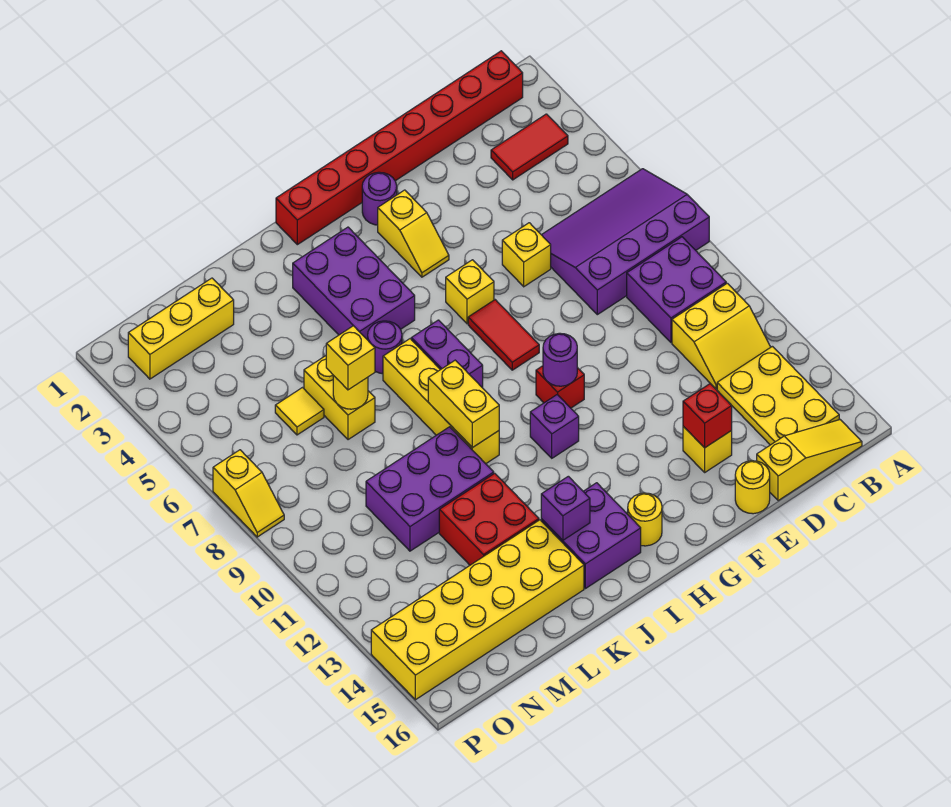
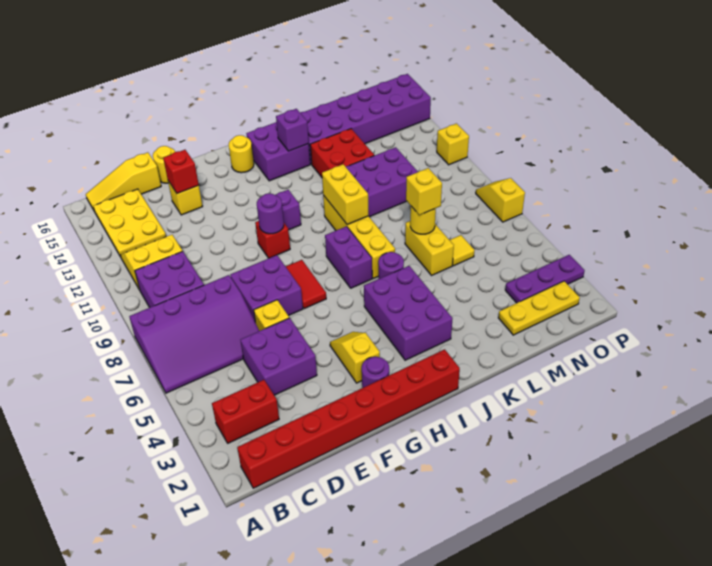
red 1x2 tile [491,114,568,180] -> red 1x2 brick [212,380,279,443]
none -> purple 2x2 brick [241,318,317,395]
none -> purple 2x2 brick [230,255,303,321]
yellow 1x1 brick [446,260,494,324] -> yellow 1x1 brick moved to [437,123,469,165]
yellow 2x6 brick [371,520,584,700] -> purple 2x6 brick [300,74,431,164]
yellow 1x3 brick [128,278,234,379] -> yellow 1x3 plate [498,281,580,335]
none -> purple 1x3 plate [505,255,585,303]

